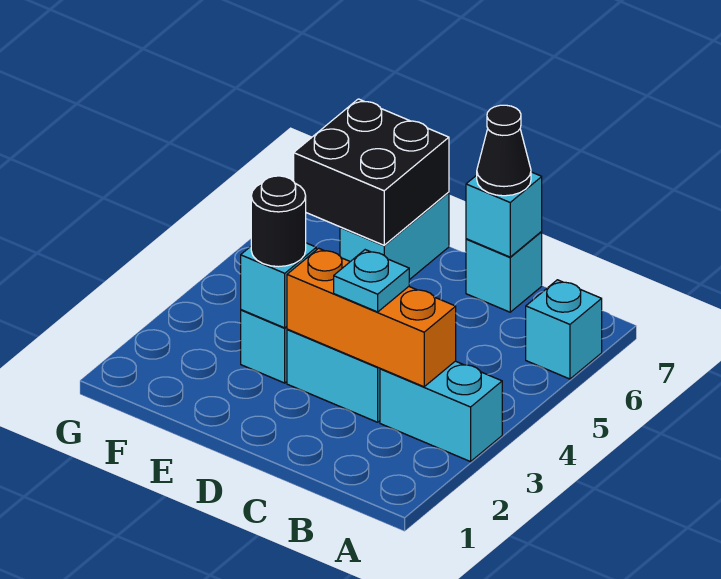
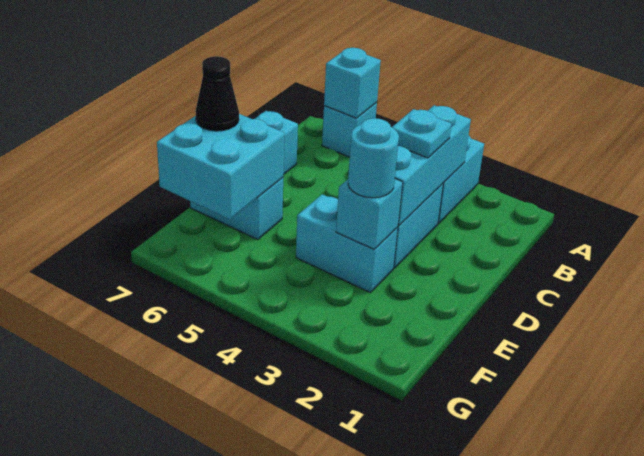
orange 1x3 brick [287,248,456,387] -> cyan 1x3 brick [395,105,471,225]
cyan 1x1 brick [466,172,542,257] -> cyan 1x1 brick moved to [324,48,381,118]
black 1x1 cone [477,105,531,196] -> black 1x1 cone moved to [196,56,239,131]
black 1x1 round brick [251,176,306,267] -> cyan 1x1 round brick [348,118,399,198]
black 2x2 brick [294,99,449,245] -> cyan 2x2 brick [157,114,284,219]

